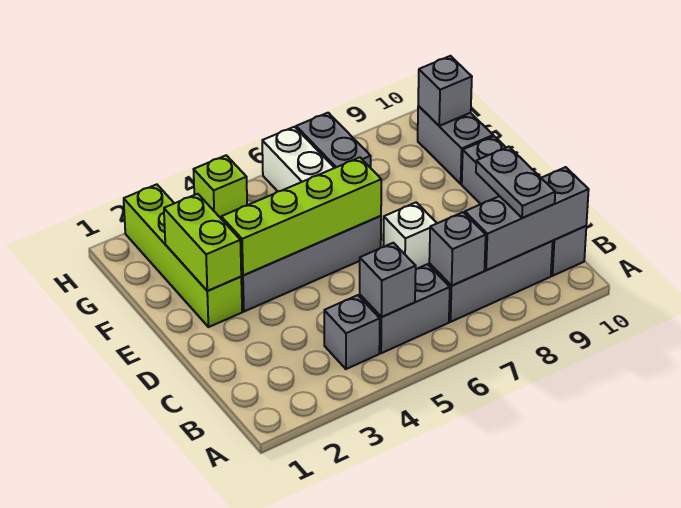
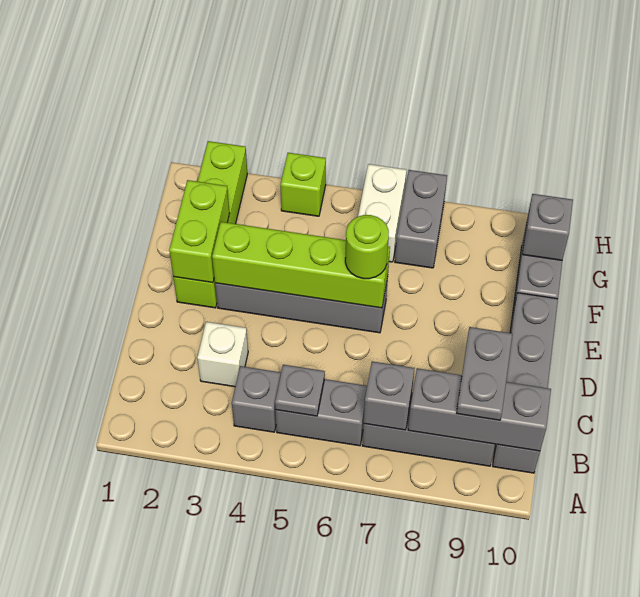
grey 1x1 brick [360,243,416,317] -> grey 1x1 plate [275,365,325,416]
white 1x1 brick [383,202,437,269] -> white 1x1 brick moved to [197,322,248,387]
none -> lime 1x1 round brick [345,215,389,279]

